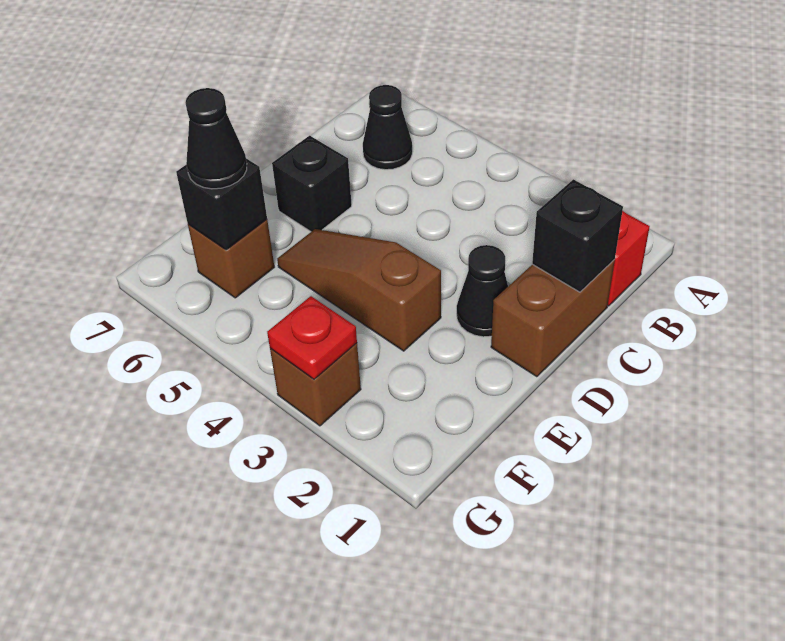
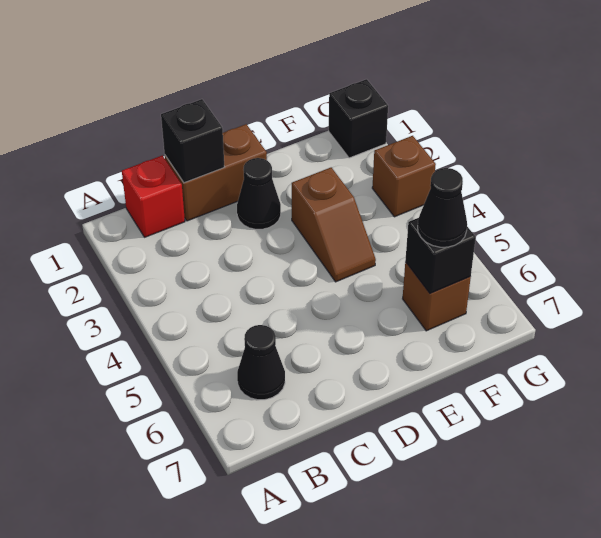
black 1x1 brick [272,136,352,232] -> black 1x1 brick moved to [329,79,388,158]
brown 1x3 slope [277,229,441,351] -> brown 1x2 slope [292,167,376,282]
red 1x1 plate [267,296,357,379] -> none

